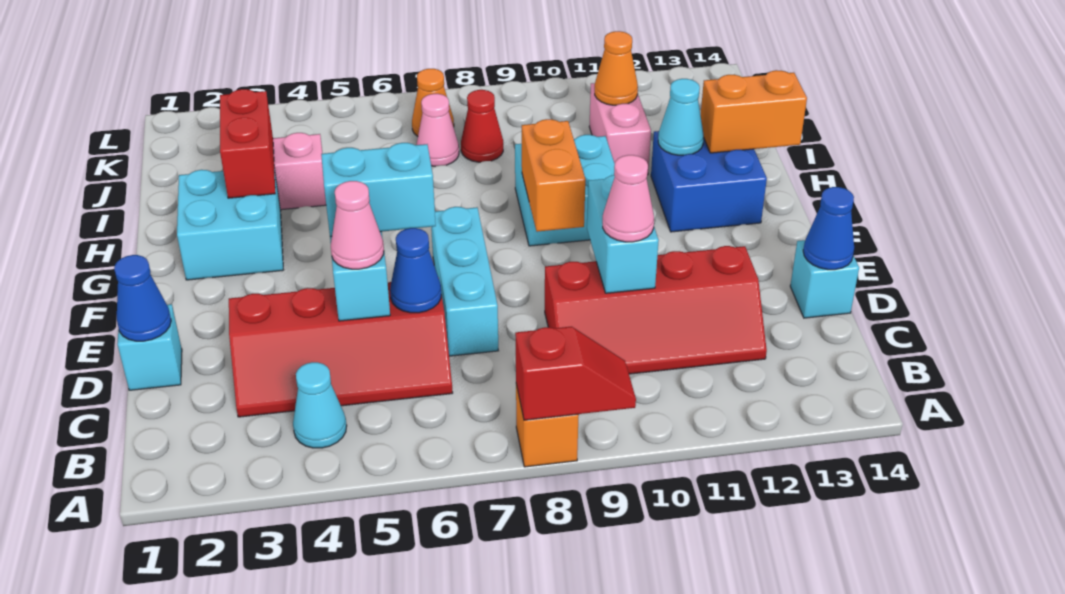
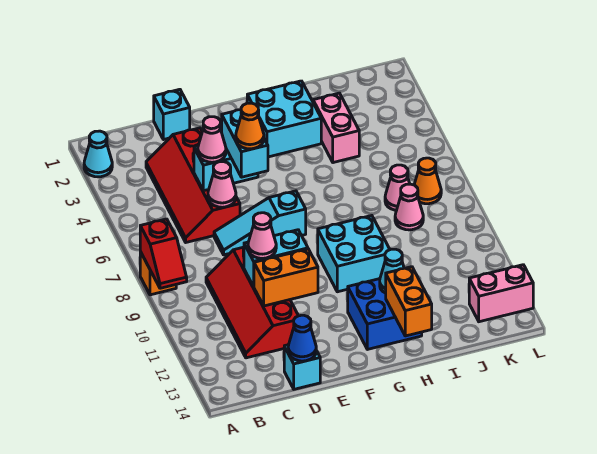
cyan 1x1 cone [293,362,347,448] -> cyan 1x1 cone moved to [84,131,112,177]
blue 1x1 cone [114,255,171,341] -> none
blue 1x1 cone [390,228,441,313] -> pink 1x1 cone [208,162,236,207]
cyan 1x3 brick [431,207,498,356] -> cyan 1x3 slope [214,191,306,255]
orange 1x2 brick [522,119,585,232] -> orange 1x2 brick moved to [254,249,318,306]
red 1x2 brick [220,89,275,198] -> none
pink 1x2 brick [589,83,651,175] -> pink 1x2 brick moved to [469,265,533,322]
red 1x1 cone [461,90,503,162] -> pink 1x1 cone [395,184,423,230]
orange 1x1 cone [595,31,638,105] -> orange 1x1 cone moved to [236,103,264,149]

